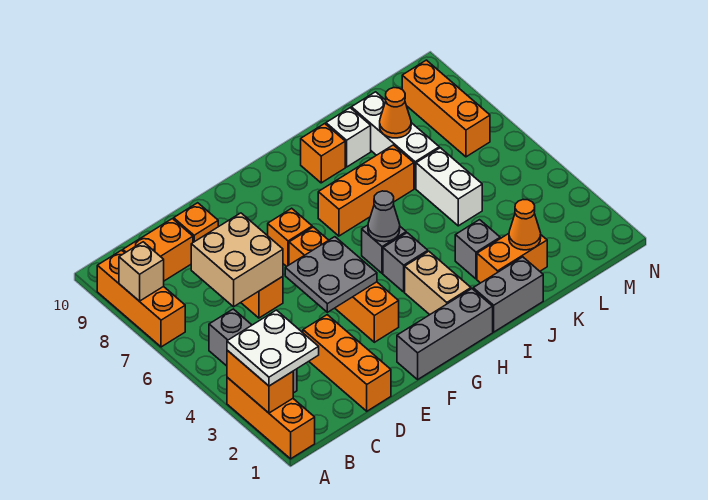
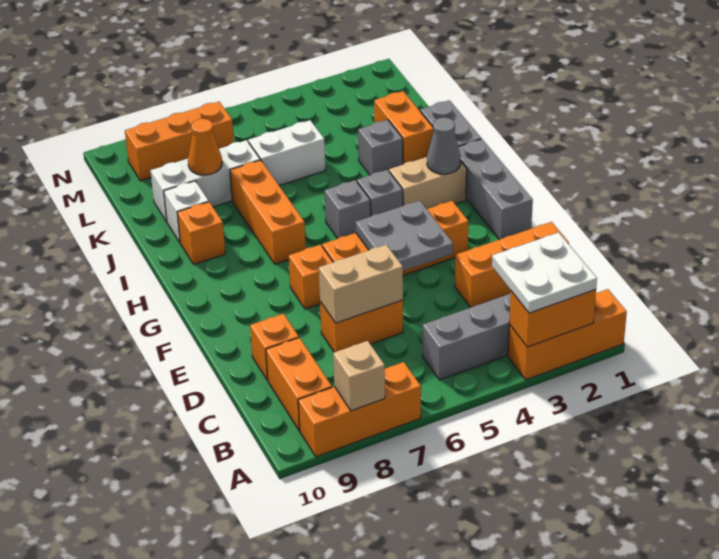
tan 2x2 brick [191,213,283,307] -> tan 1x2 brick [319,245,403,323]
grey 1x1 cone [368,191,400,242] -> grey 1x1 cone moved to [427,117,461,174]
orange 1x1 cone [509,200,541,250] -> none

